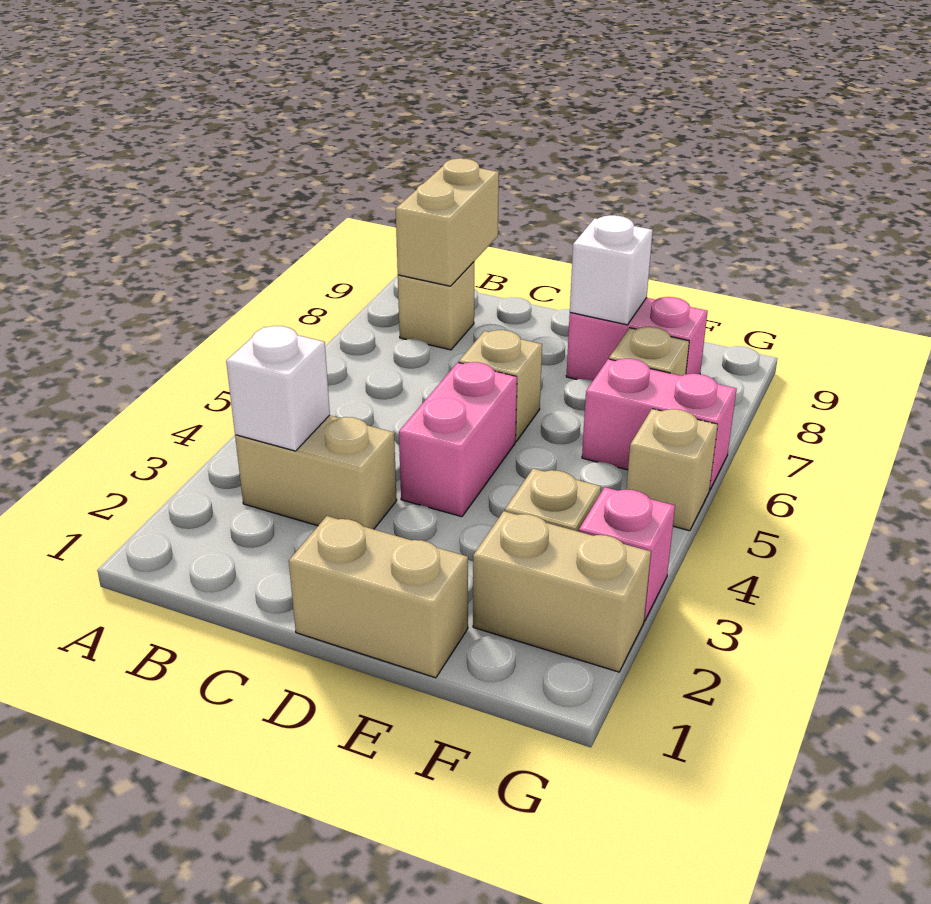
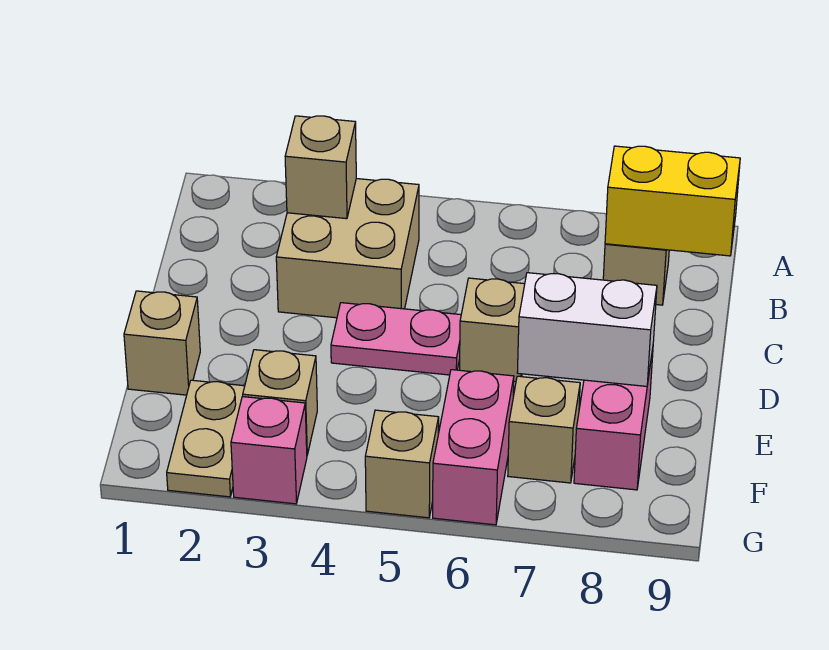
tan 1x2 brick [235,415,397,529] -> tan 2x2 brick [276,179,419,318]
white 1x1 brick [226,326,330,451] -> tan 1x1 brick [285,116,356,219]
tan 1x2 brick [396,158,499,286] -> yellow 1x2 brick [605,146,740,256]
tan 1x2 brick [289,516,468,678] -> tan 1x1 brick [124,291,200,395]
pink 1x2 brick [399,362,517,517] -> pink 1x2 plate [331,303,461,375]
white 1x1 brick [570,215,653,325] -> white 1x2 brick [517,273,657,386]
tan 1x2 brick [473,511,651,672] -> tan 1x2 plate [167,380,245,497]

